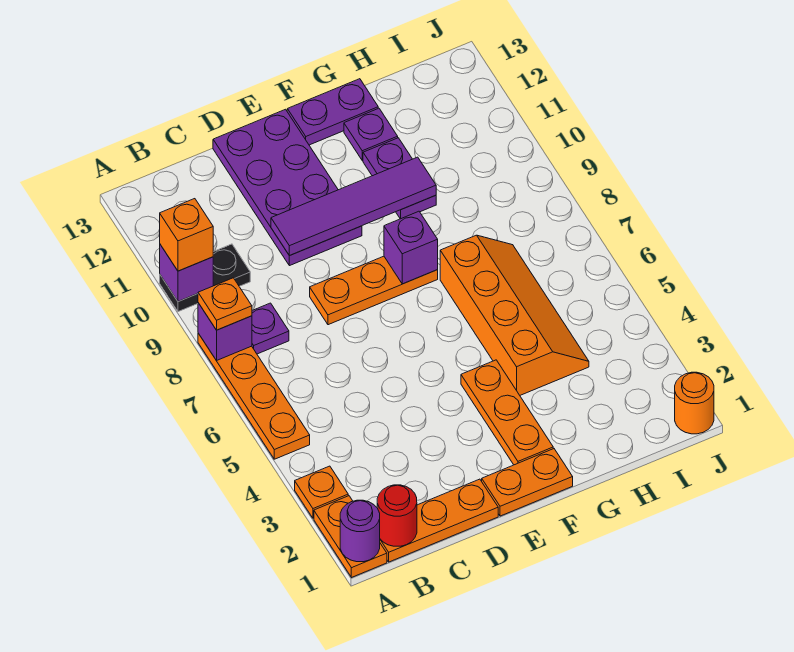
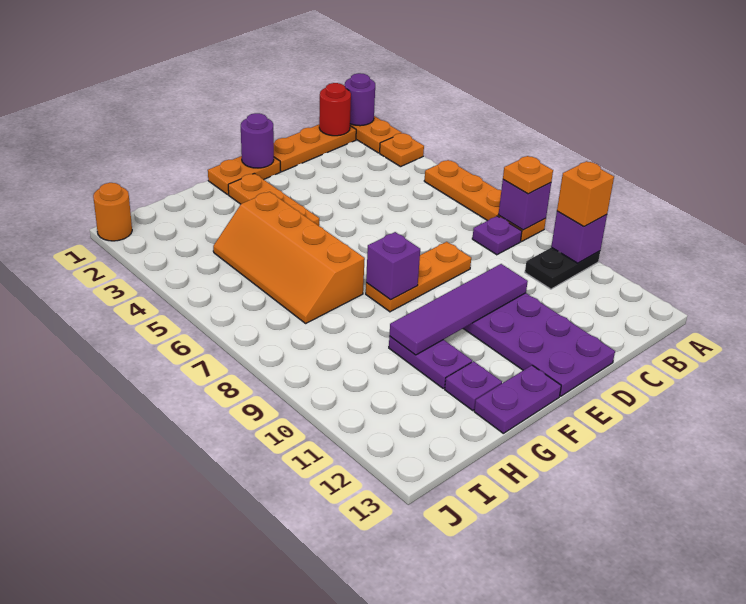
none -> purple 1x1 round brick [241,113,274,168]

